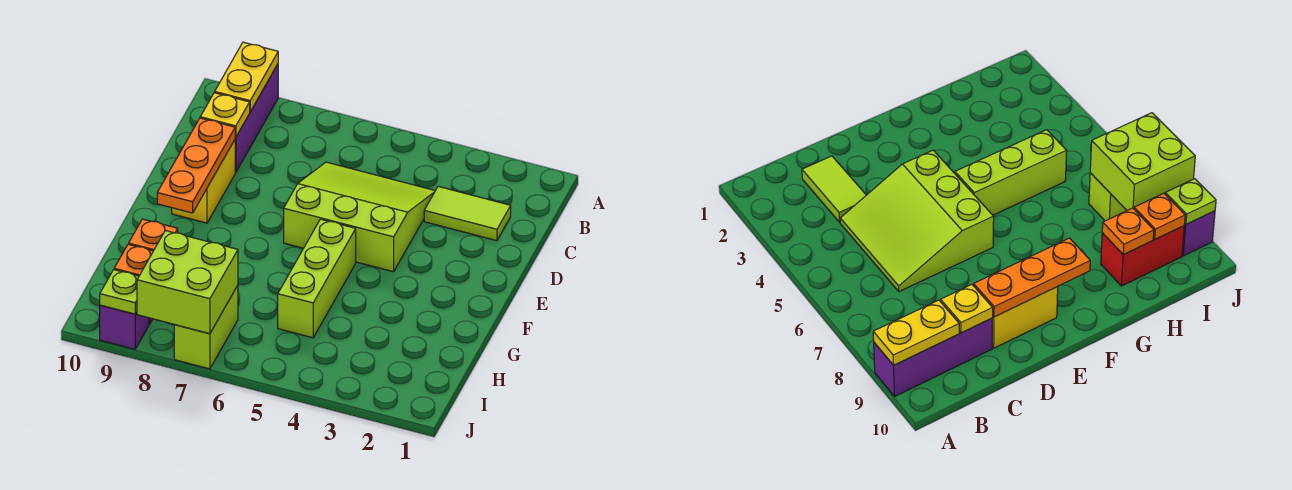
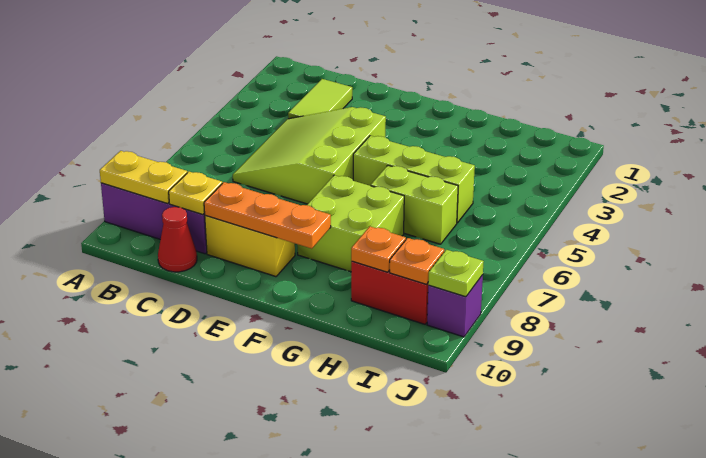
none -> red 1x1 cone [158,207,197,272]
lime 1x2 brick [174,285,238,369] -> lime 1x2 brick moved to [371,165,458,244]
lime 2x2 brick [137,231,238,334] -> lime 2x2 brick moved to [297,175,404,272]

